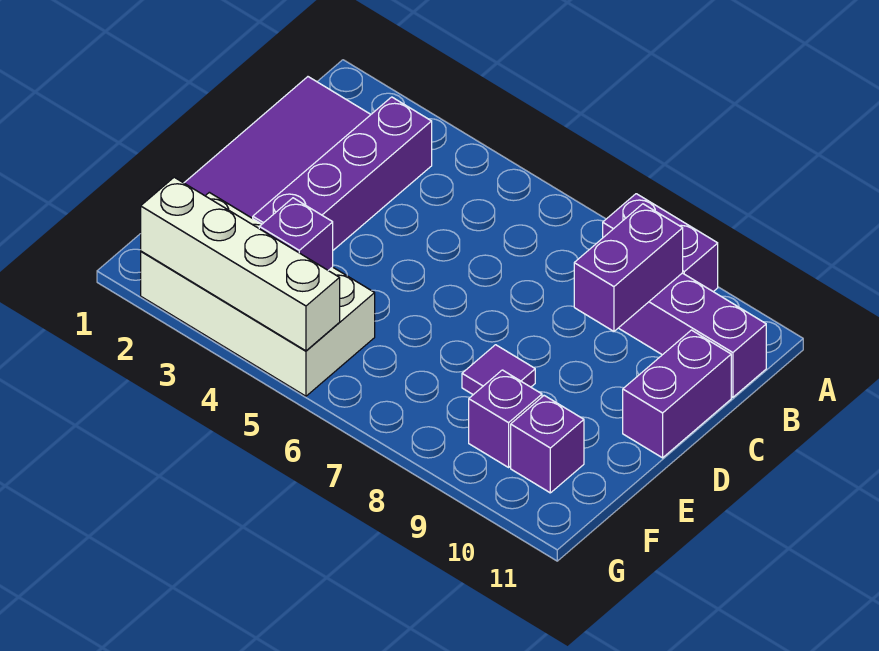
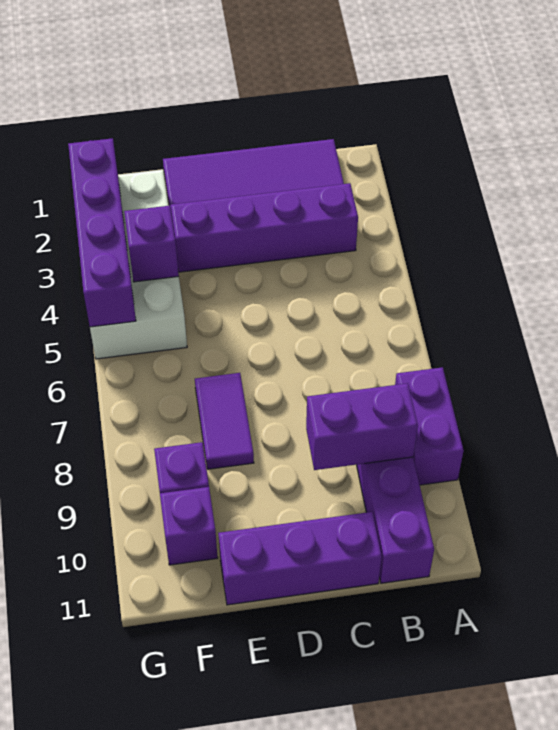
purple 1x2 brick [623,330,731,458] -> purple 1x3 brick [218,512,382,605]
purple 1x1 tile [462,345,535,395] -> purple 1x2 tile [195,373,254,469]
white 1x4 brick [141,177,340,351] -> purple 1x4 brick [68,138,136,327]

